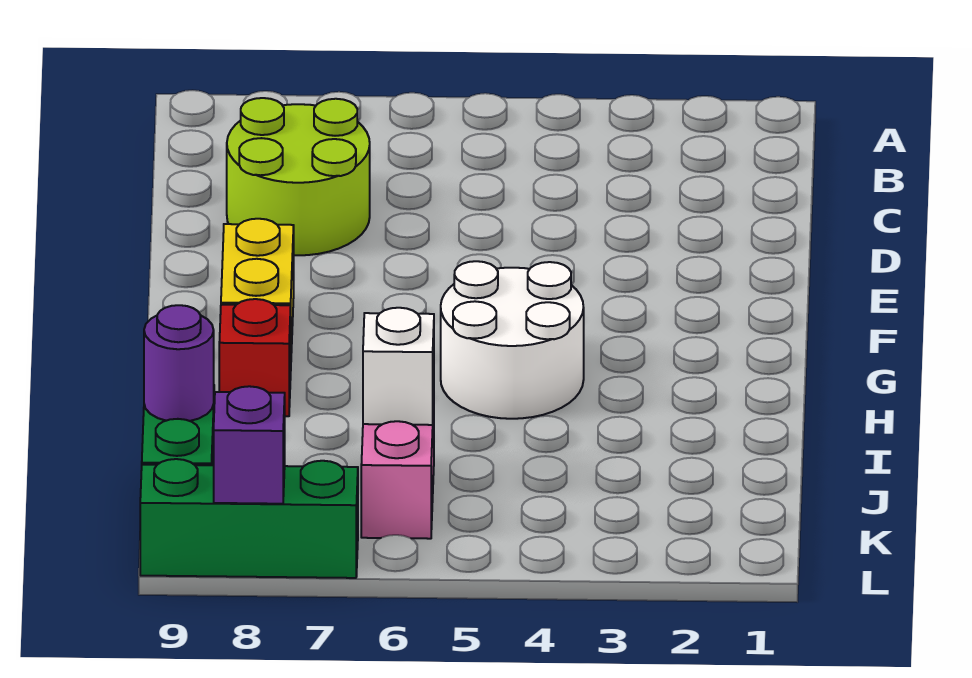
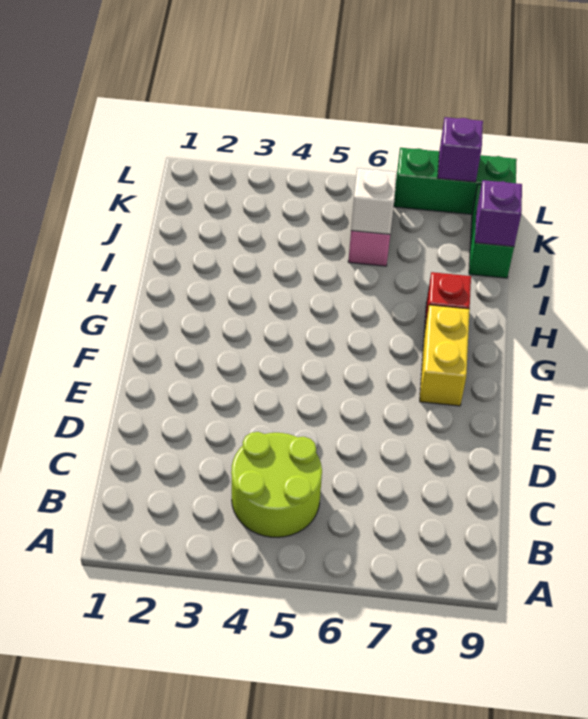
lime 2x2 round brick [227,98,370,255] -> lime 2x2 round brick moved to [231,432,322,537]
white 2x2 round brick [441,261,584,419] -> none
purple 1x1 round brick [144,305,214,421] -> purple 1x1 brick [475,180,522,247]

